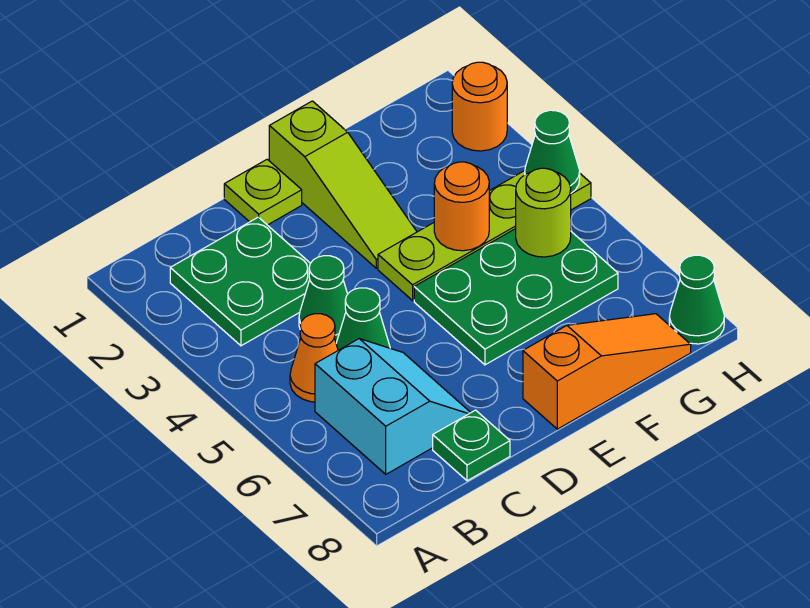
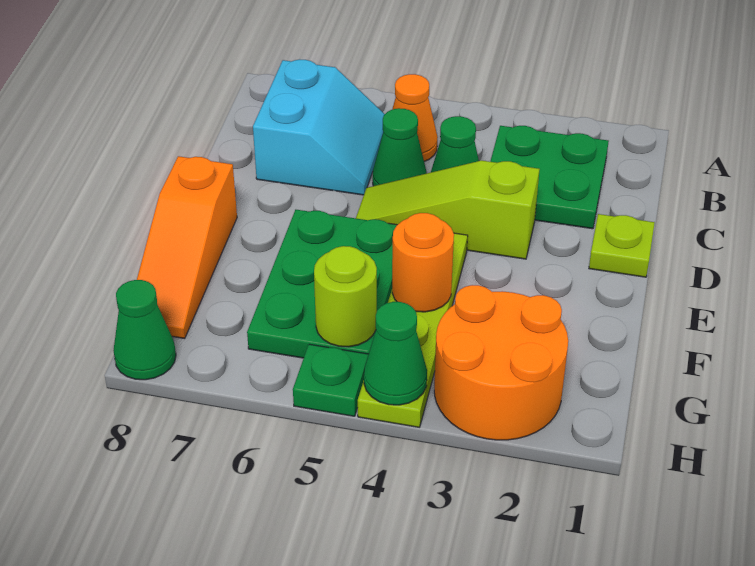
cyan 2x2 slope [315,339,471,474] -> cyan 2x2 slope turned to [253,59,385,195]
green 1x1 plate [433,410,510,481] -> green 1x1 plate moved to [293,344,369,416]
lime 1x3 slope [269,101,417,268] -> lime 1x3 slope moved to [356,161,540,259]
orange 1x1 round brick [452,62,507,151] -> orange 2x2 round brick [434,285,568,440]

